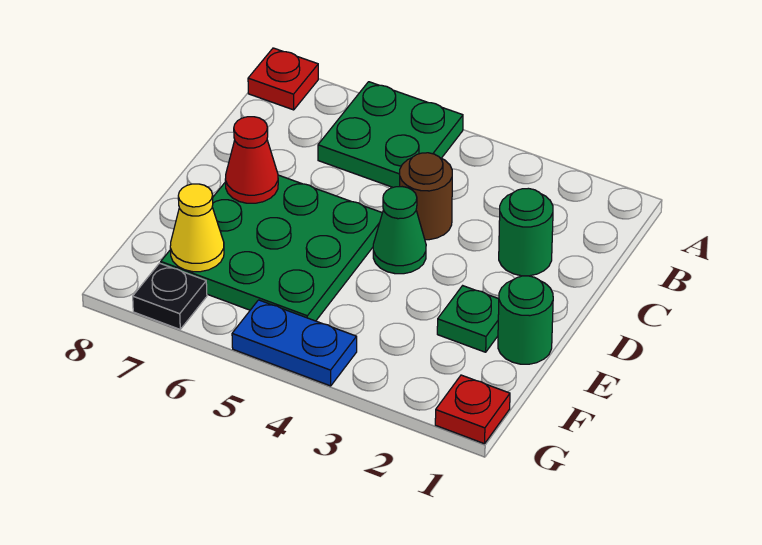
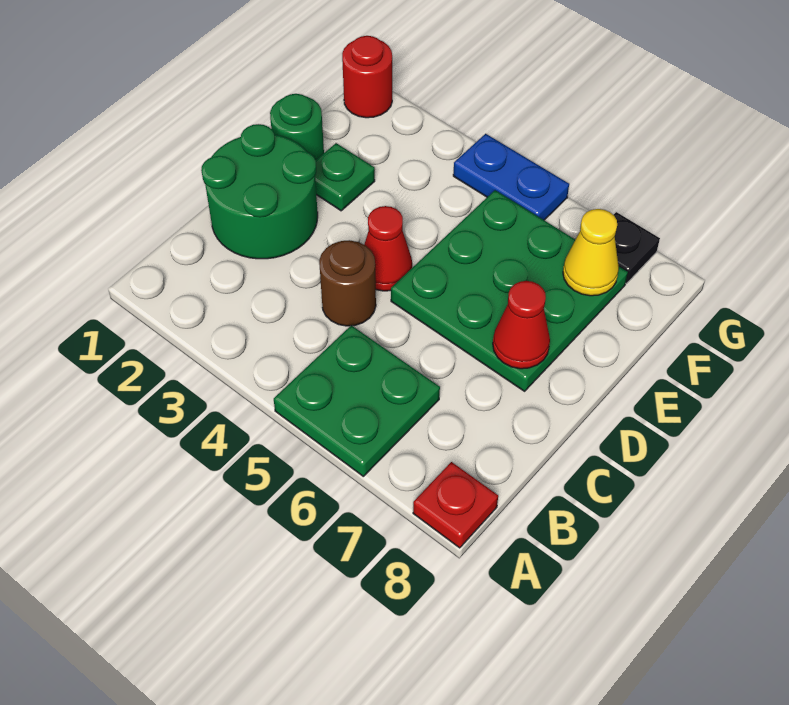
green 1x1 round brick [499,188,553,276] -> green 2x2 round brick [201,124,318,259]
green 1x1 cone [373,187,426,274] -> red 1x1 cone [364,206,412,291]
red 1x1 plate [435,375,510,444] -> red 1x1 round brick [342,36,392,118]

